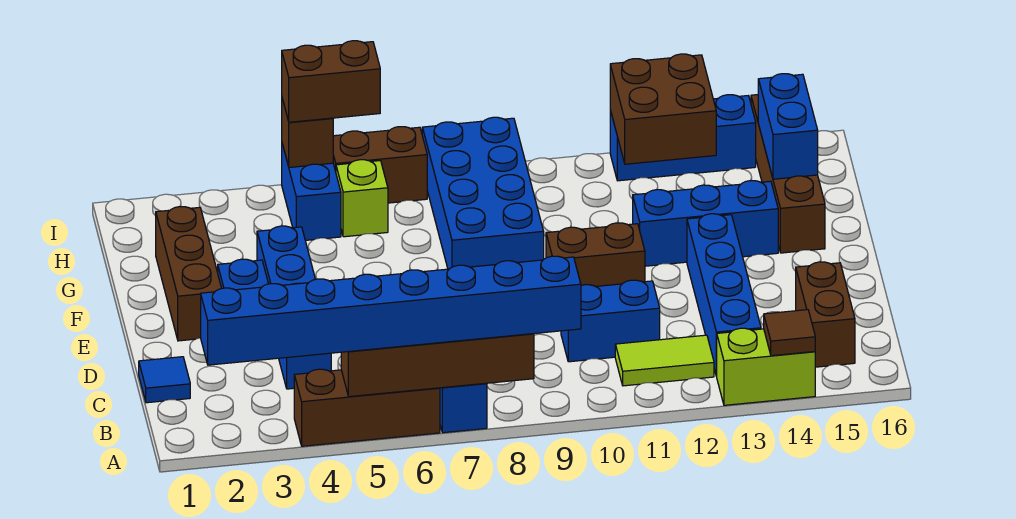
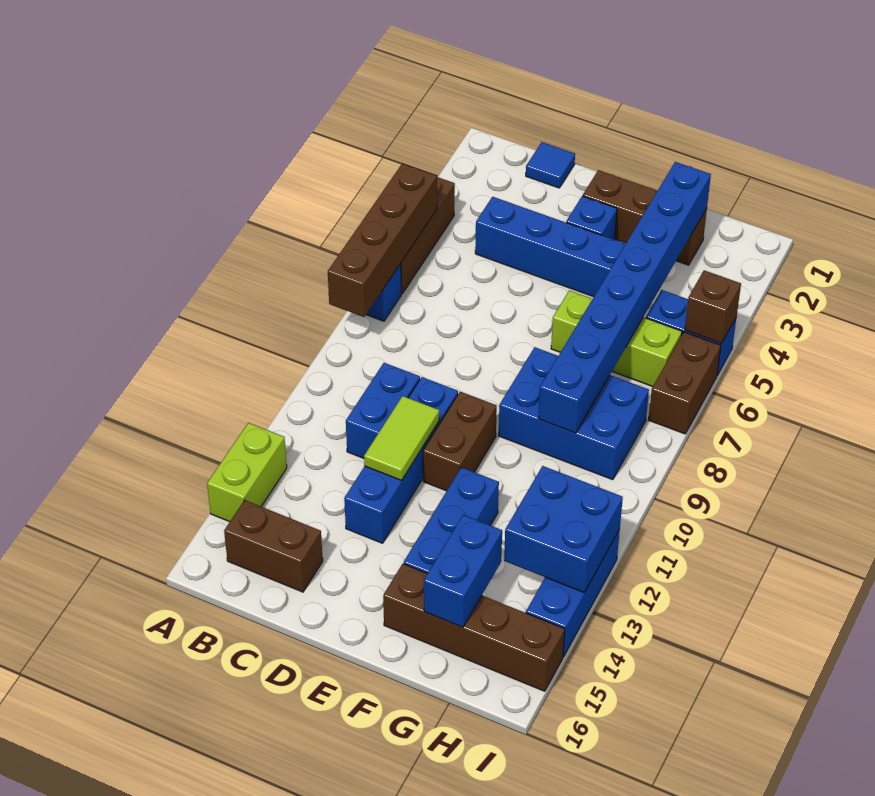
blue 1x8 brick [201,256,581,365] -> blue 1x8 brick moved to [538,162,711,433]
brown 1x1 tile [764,310,815,356] -> none
lime 1x2 tile [615,335,714,386] -> lime 1x2 tile moved to [364,396,439,480]
blue 1x4 brick [687,214,761,376] -> blue 1x4 brick turned to [344,377,458,543]
blue 2x4 brick [422,117,544,269] -> blue 2x3 brick [499,347,649,480]
blue 1x2 brick [758,74,818,179] -> blue 1x2 brick turned to [424,515,502,627]
lime 1x1 brick [336,160,388,237] -> lime 1x3 brick [551,290,682,386]
brown 2x2 brick [610,54,716,164] -> blue 2x2 brick [504,466,623,592]
brown 1x2 brick [282,41,380,122] -> none

